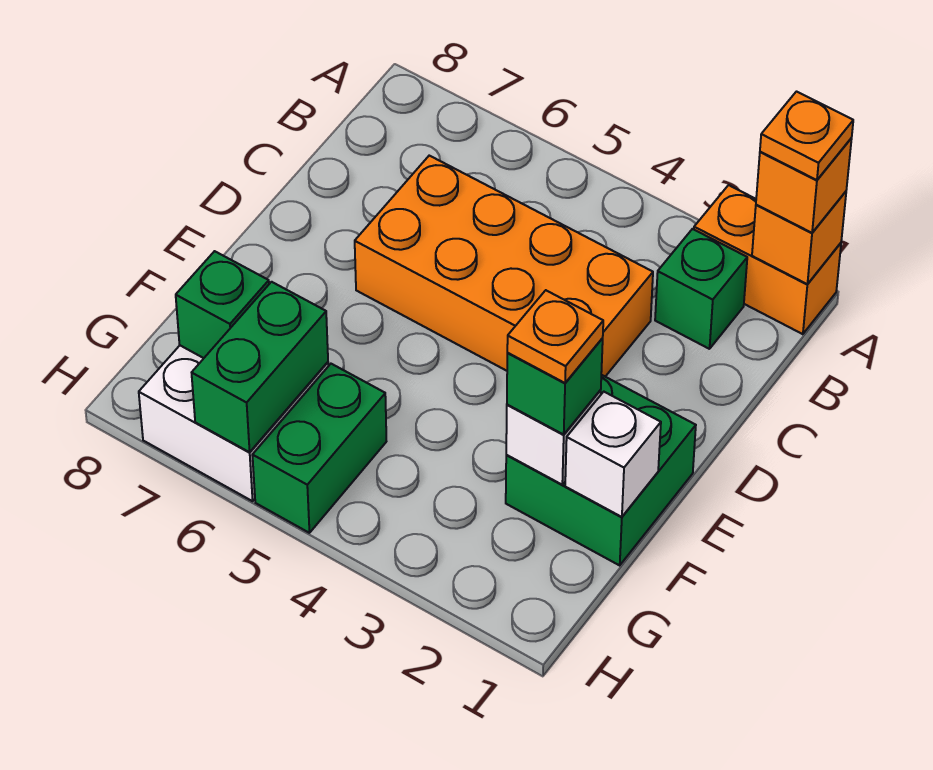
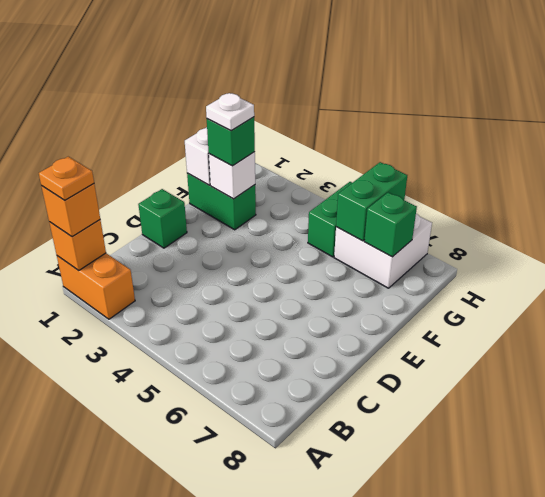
green 1x1 brick [655,229,747,349] -> green 1x1 brick moved to [138,189,187,248]
orange 2x4 brick [355,156,653,377] -> none
green 2x2 brick [506,375,696,565] -> green 1x2 brick [187,173,256,230]
orange 1x1 plate [507,290,603,383] -> white 1x1 plate [206,93,254,131]

